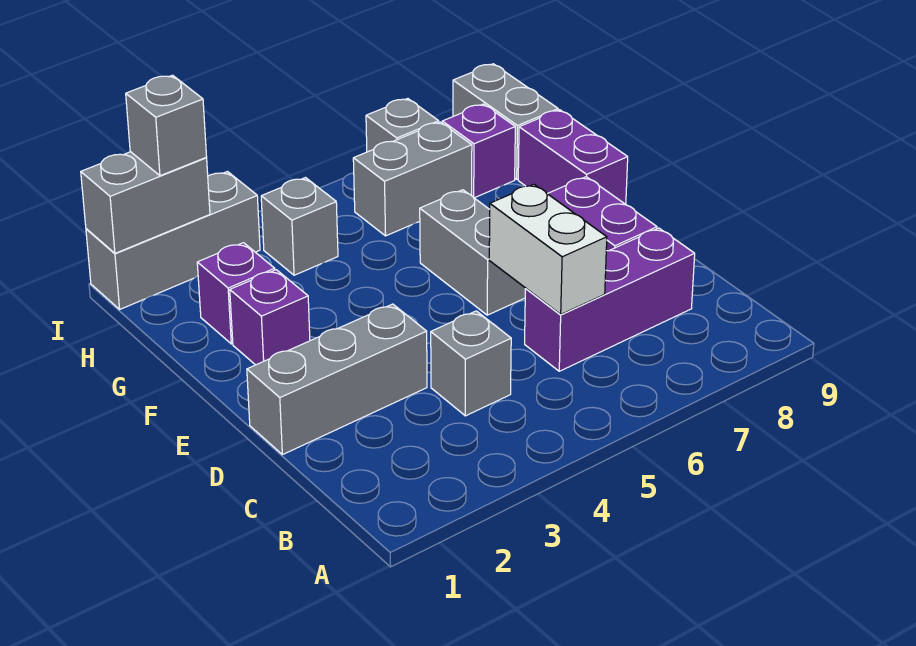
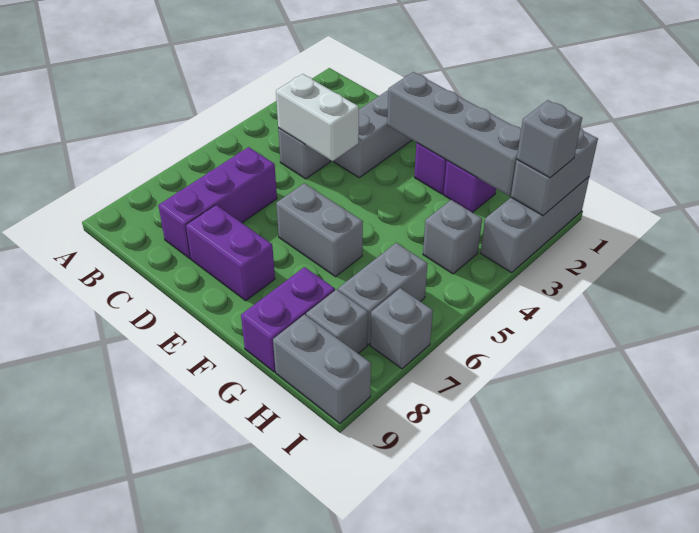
white 1x2 brick [489,184,607,314] -> white 1x2 brick moved to [276,74,359,161]
none -> grey 1x4 brick [387,72,521,196]
purple 1x2 brick [518,110,628,204] -> purple 1x2 brick turned to [241,267,335,372]
purple 1x1 brick [442,104,515,198] -> grey 1x1 brick [306,290,368,354]

